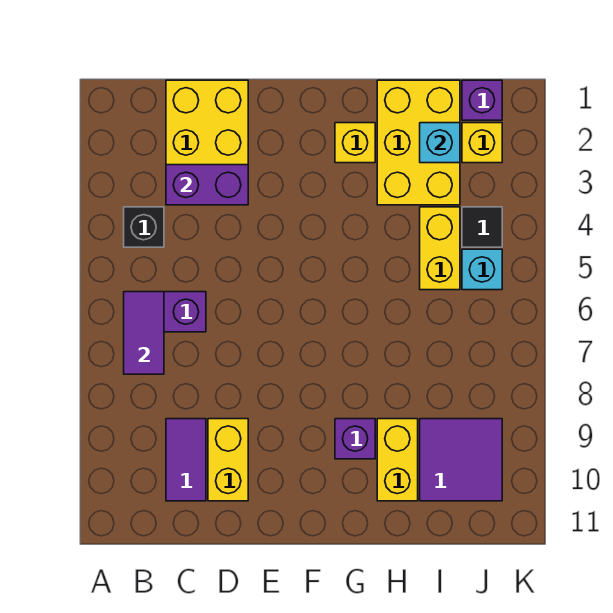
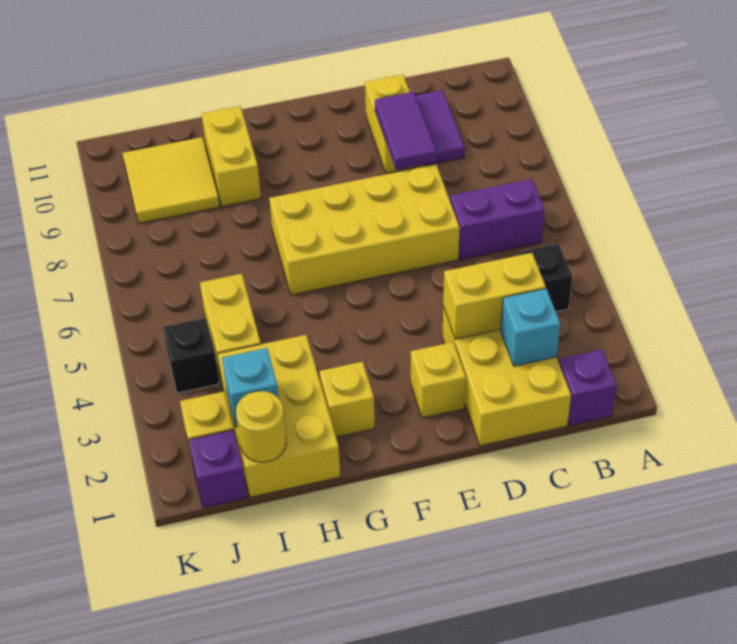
purple 1x2 tile [124,292,164,374] -> purple 1x2 tile moved to [375,92,436,170]
purple 1x2 brick [166,165,248,205] -> yellow 1x2 brick [443,253,546,339]
none -> yellow 2x4 brick [269,164,460,295]
none -> yellow 1x1 brick [411,342,466,418]
purple 1x1 brick [335,419,375,459] -> purple 1x1 brick moved to [559,349,617,426]
none -> yellow 1x1 round brick [236,391,287,462]
purple 2x2 tile [420,419,502,501] -> yellow 2x2 tile [123,137,220,223]
black 1x1 tile [462,207,502,247] -> black 1x1 brick [163,318,219,393]
cyan 1x1 brick [462,249,502,290] -> cyan 1x1 brick moved to [501,289,560,366]

